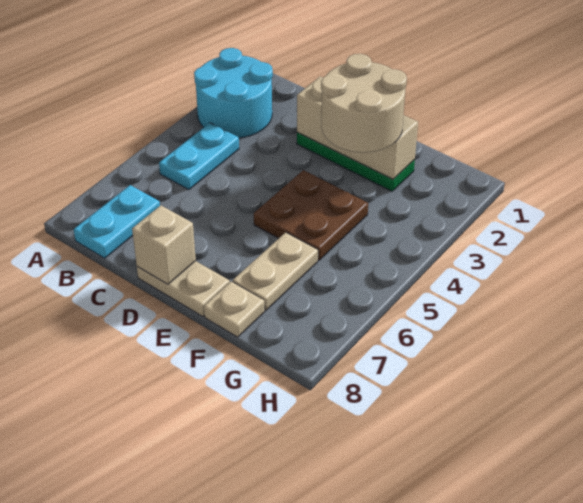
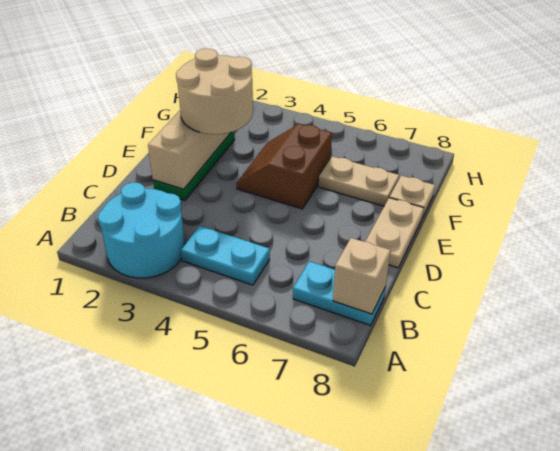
tan 1x1 brick [132,205,196,284] -> tan 1x1 brick moved to [333,238,390,314]
brown 2x2 plate [254,170,368,260] -> brown 2x2 slope [236,124,332,209]

